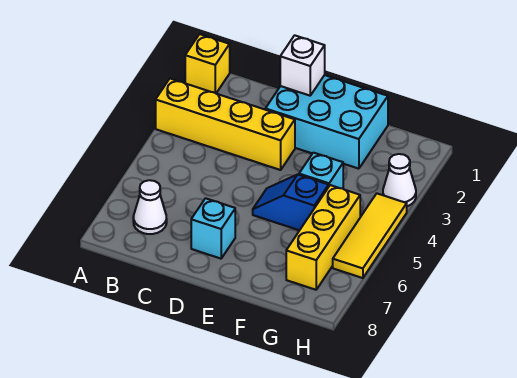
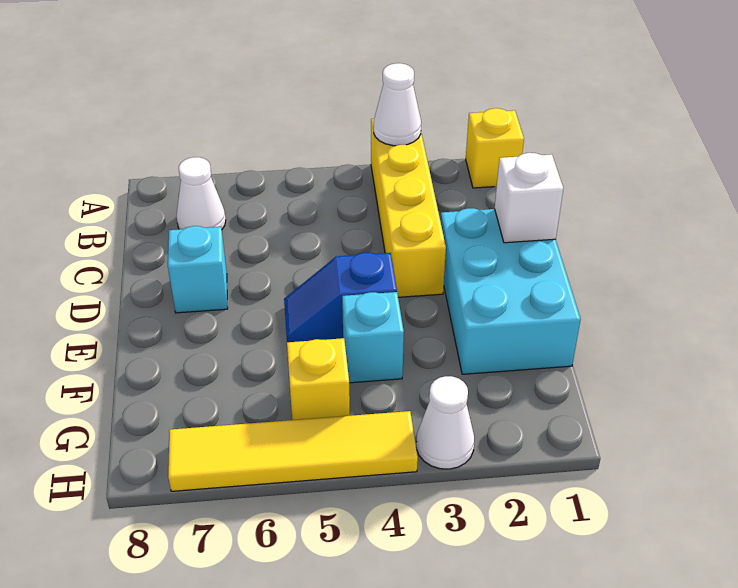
none -> white 1x1 cone [374,63,421,146]
blue 1x2 slope [253,175,329,230] -> blue 1x2 slope turned to [284,252,397,342]
yellow 1x3 brick [286,185,360,290] -> yellow 1x1 brick [287,338,350,420]
yellow 1x3 tile [333,194,407,278] -> yellow 1x4 tile [168,411,418,491]

